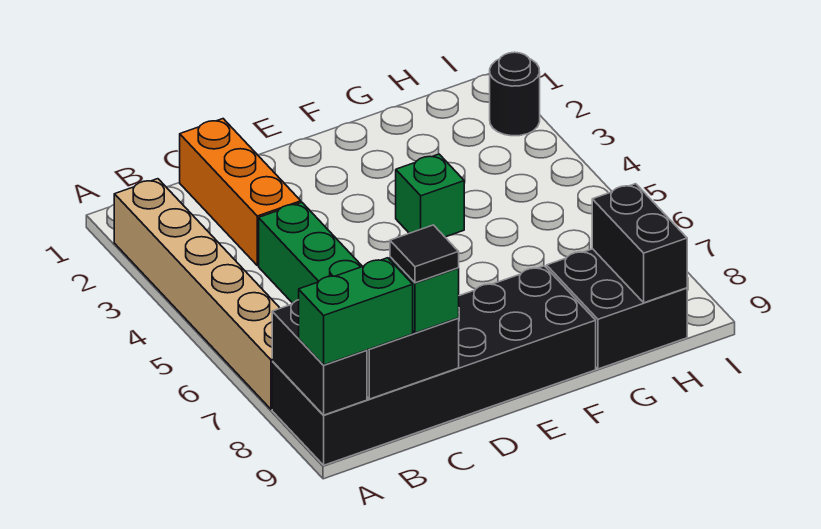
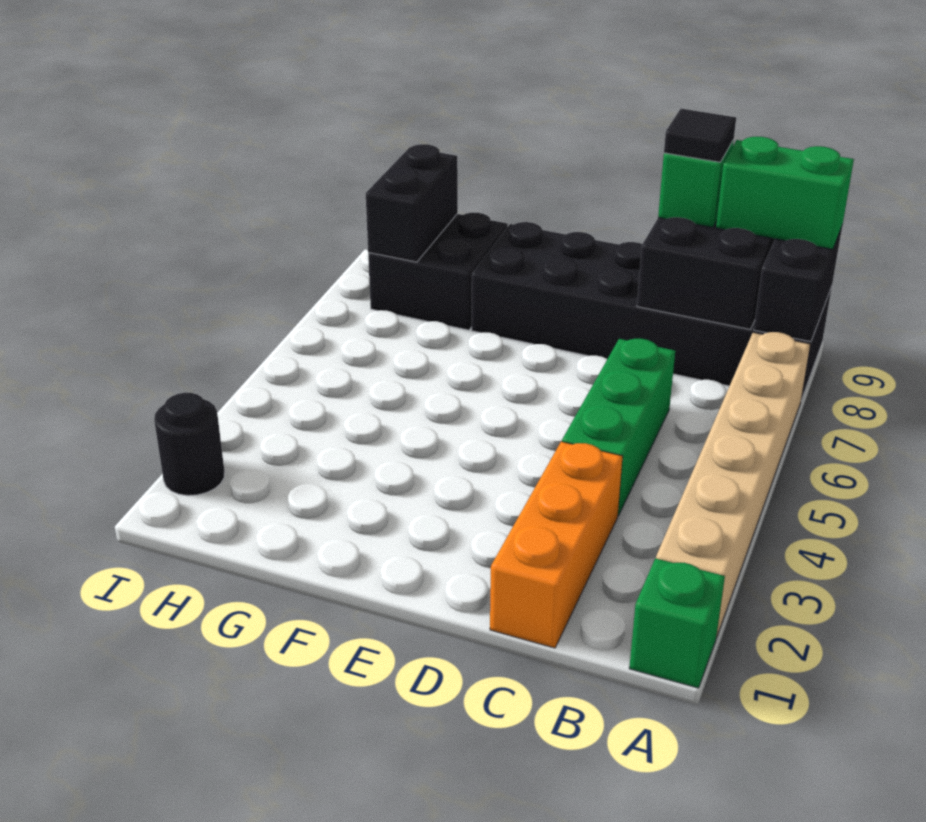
green 1x1 brick [396,154,464,237] -> green 1x1 brick moved to [629,558,725,688]

